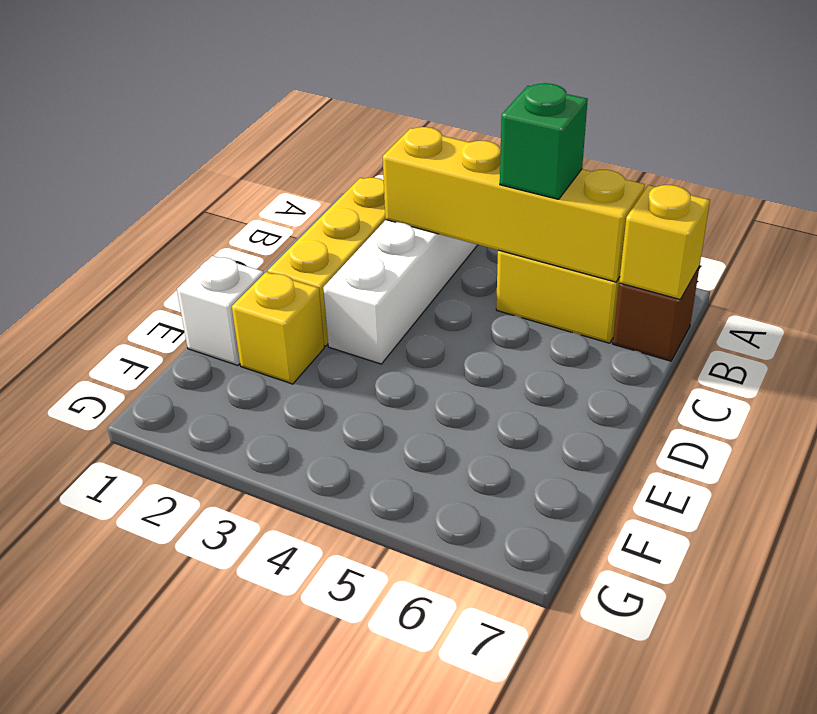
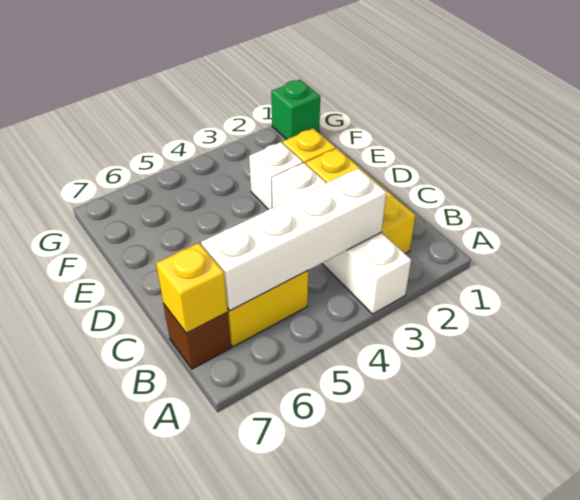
yellow 1x4 brick [383,127,645,282] -> white 1x4 brick [201,168,386,311]
green 1x1 brick [500,83,588,199] -> green 1x1 brick moved to [271,80,320,139]
white 1x1 brick [177,256,263,366] -> white 1x1 brick moved to [249,142,303,210]

